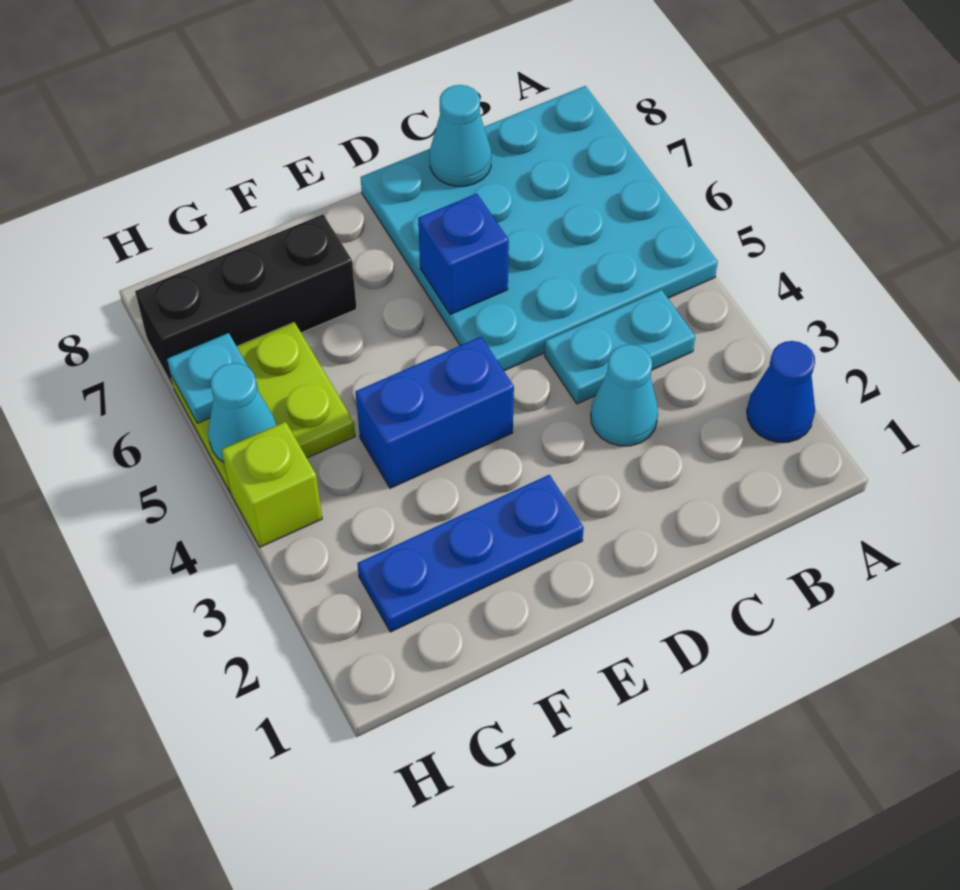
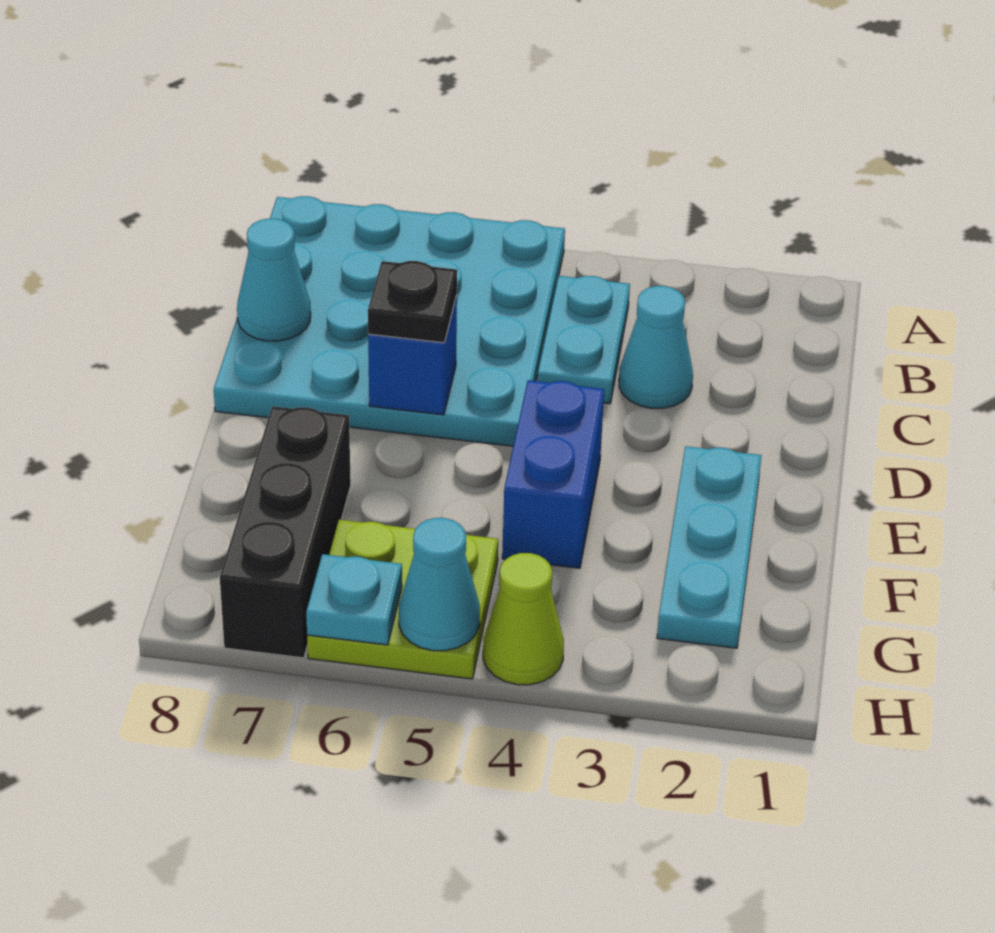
blue 1x1 cone [747,341,815,442] -> none
none -> black 1x1 plate [368,261,457,343]
blue 1x3 plate [357,475,584,632] -> cyan 1x3 plate [657,446,761,648]
lime 1x1 brick [222,422,322,547] -> lime 1x1 cone [483,553,564,685]

